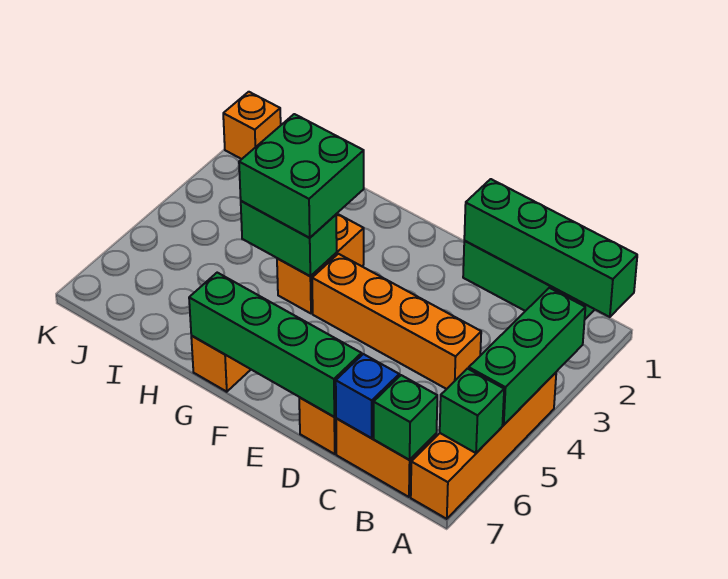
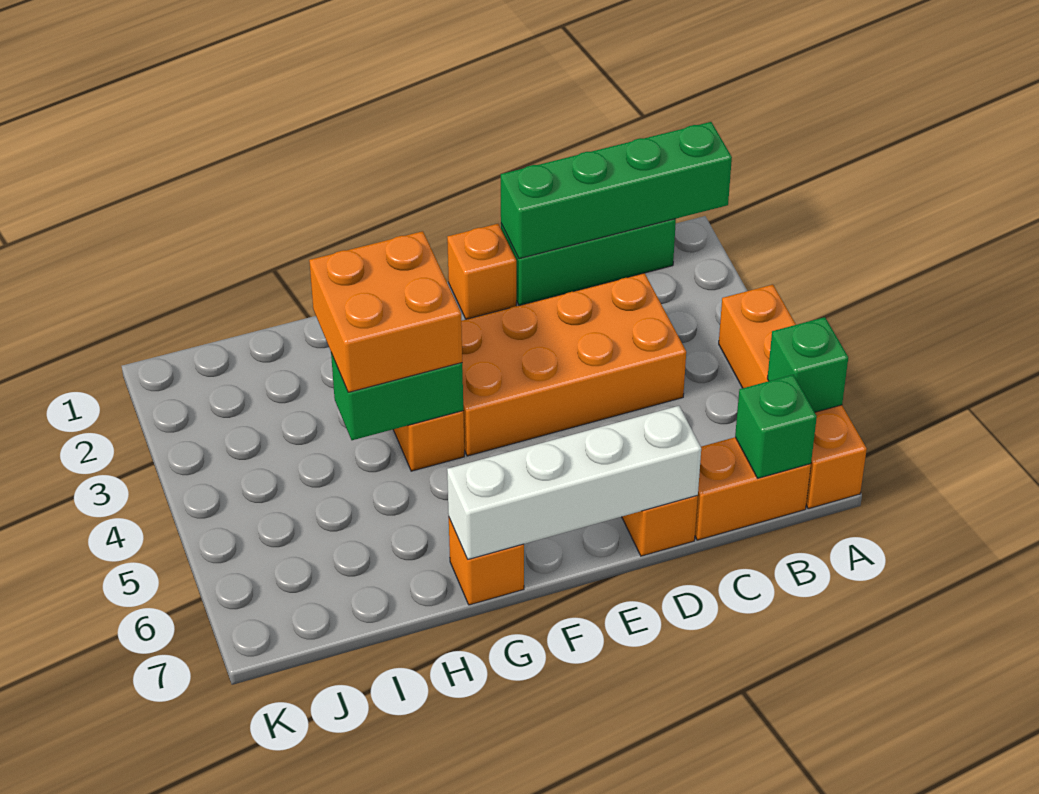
green 1x3 brick [469,288,585,425] -> none
orange 1x4 brick [312,254,481,389] -> orange 2x4 brick [461,273,686,456]
blue 1x1 brick [336,354,399,438] -> none
green 1x4 brick [189,273,362,417] -> white 1x4 brick [447,406,701,559]
green 2x2 brick [239,114,364,238] -> orange 2x2 brick [309,231,462,392]
orange 1x1 brick [223,92,281,159] -> orange 1x1 brick moved to [447,224,516,319]

